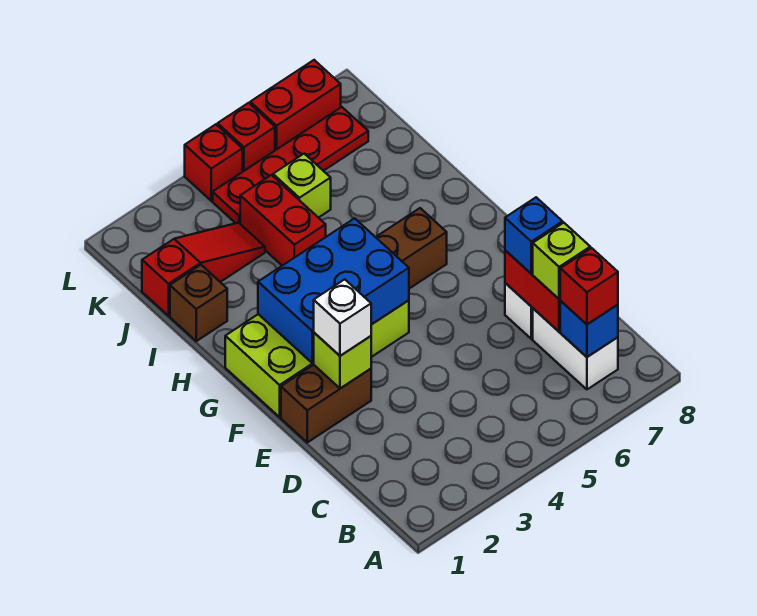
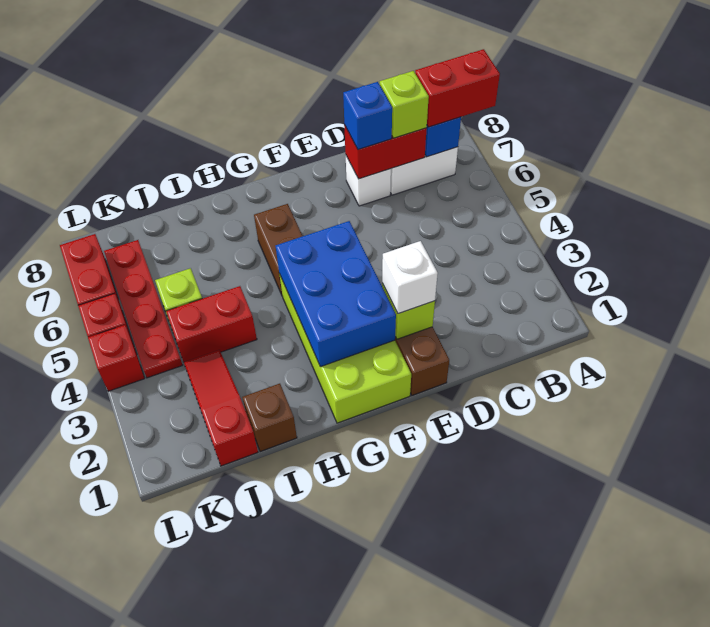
red 1x1 brick [560,248,618,324] -> red 1x2 brick [415,49,500,127]

